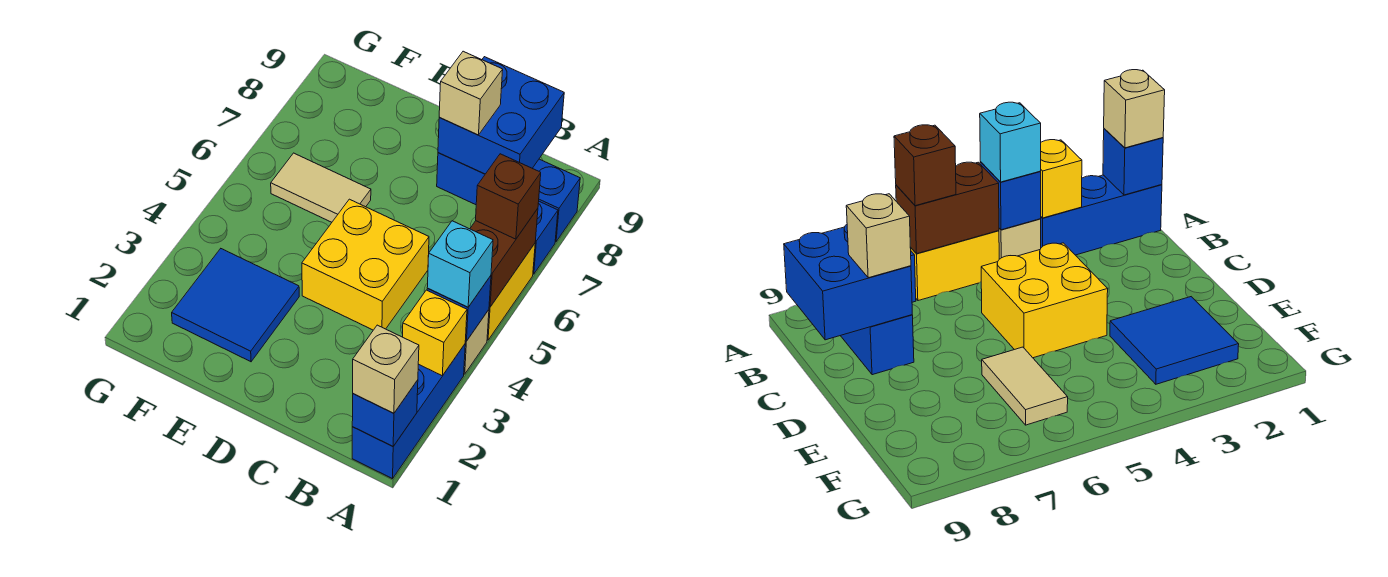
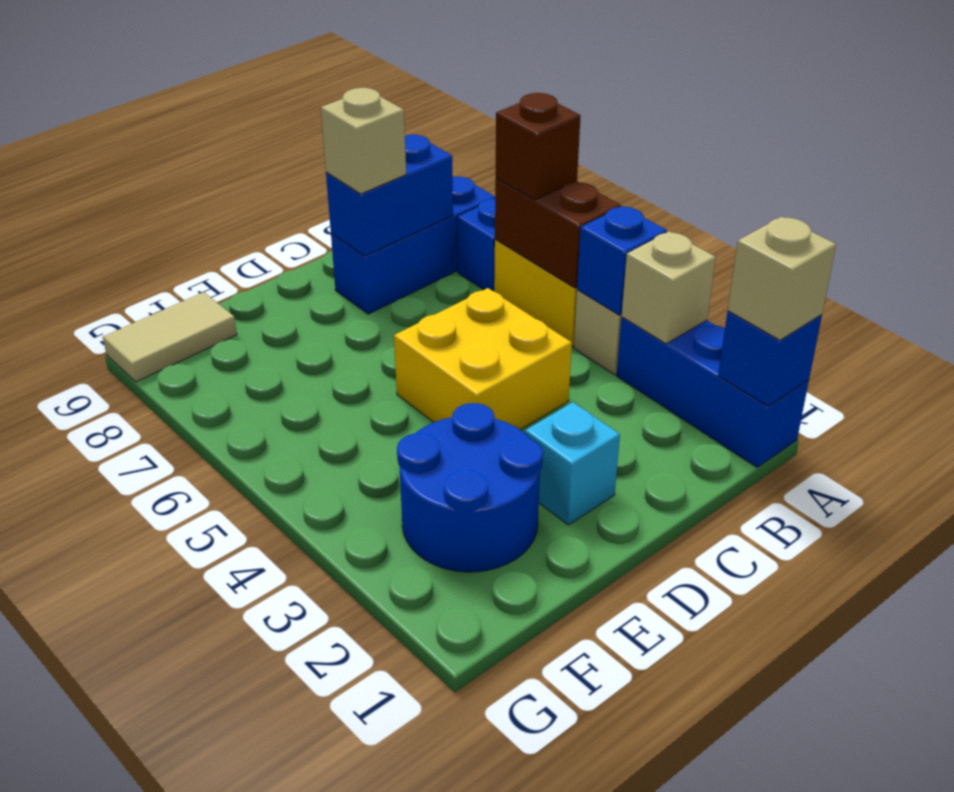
yellow 1x1 brick [403,290,467,376] -> tan 1x1 brick [622,231,716,344]
cyan 1x1 brick [427,221,493,307] -> cyan 1x1 brick moved to [525,402,620,525]
blue 2x2 brick [438,57,564,174] -> blue 1x2 brick [326,135,453,256]
blue 2x2 tile [172,249,299,362] -> blue 2x2 round brick [397,403,543,572]
tan 1x2 tile [271,153,371,222] -> tan 1x2 tile moved to [103,292,237,382]

